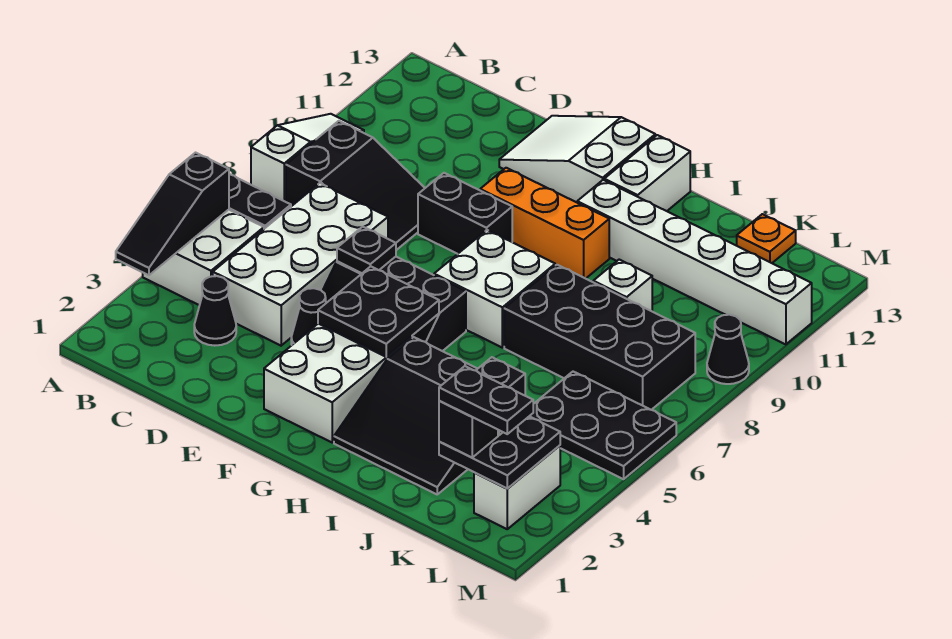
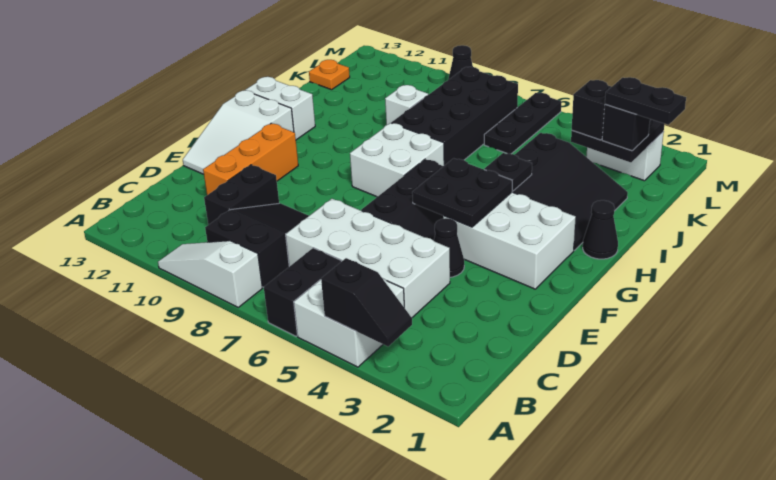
black 1x3 slope [116,153,229,275] -> black 1x2 slope [321,258,412,346]
black 1x1 cone [194,276,236,346] -> black 1x1 cone moved to [583,200,618,259]
black 1x1 plate [337,227,396,273] -> black 1x1 plate moved to [484,153,532,191]
black 1x2 brick [418,173,512,254] -> black 1x2 brick moved to [204,165,279,225]
orange 1x3 brick [480,168,609,279] -> orange 1x3 brick moved to [203,123,298,195]
white 1x6 brick [577,180,812,344] -> none
black 1x2 plate [439,366,533,434] -> black 1x2 plate turned to [605,77,686,125]
black 2x3 plate [530,372,676,479] -> black 1x3 plate [484,93,561,154]

